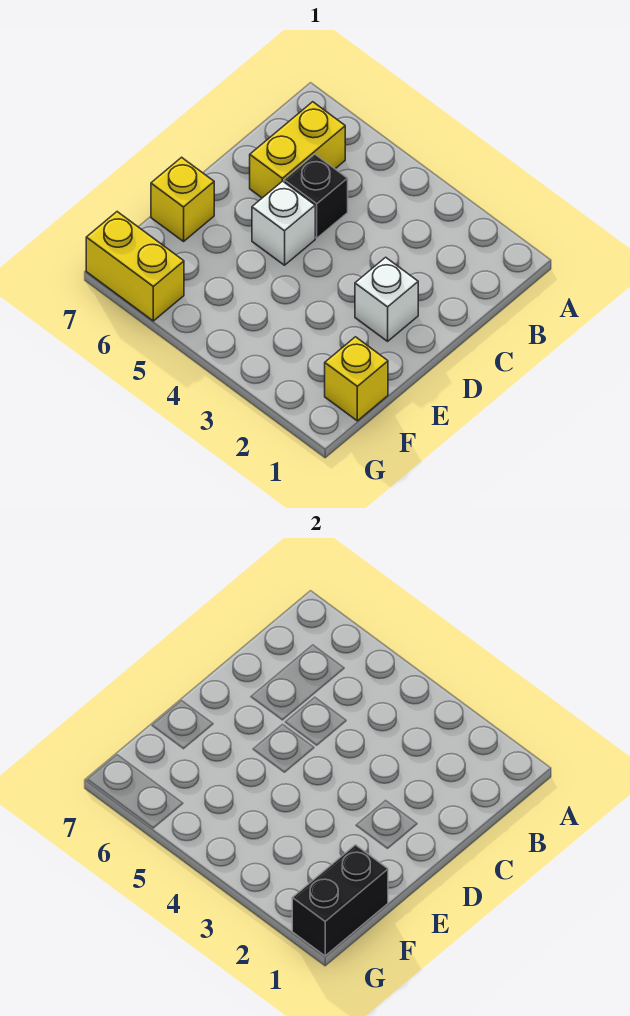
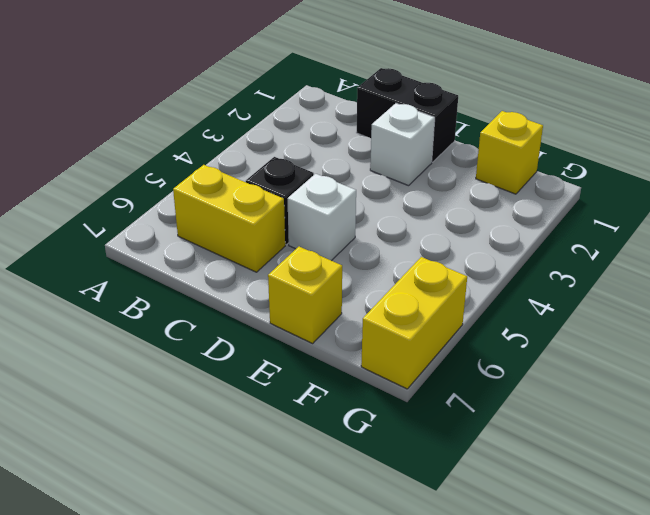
black 1x2 brick [292,845,388,956] -> black 1x2 brick moved to [356,68,458,162]

